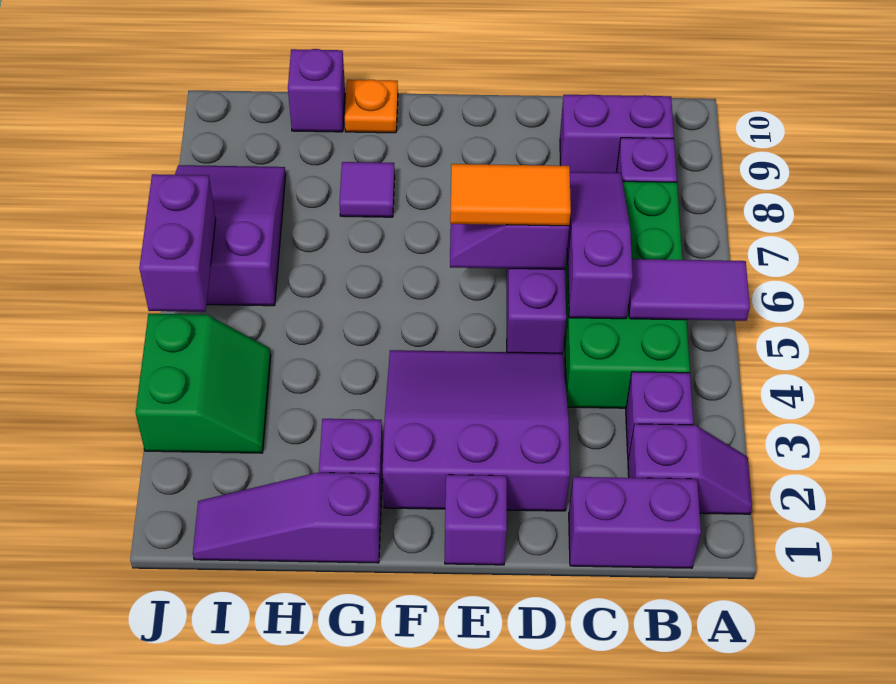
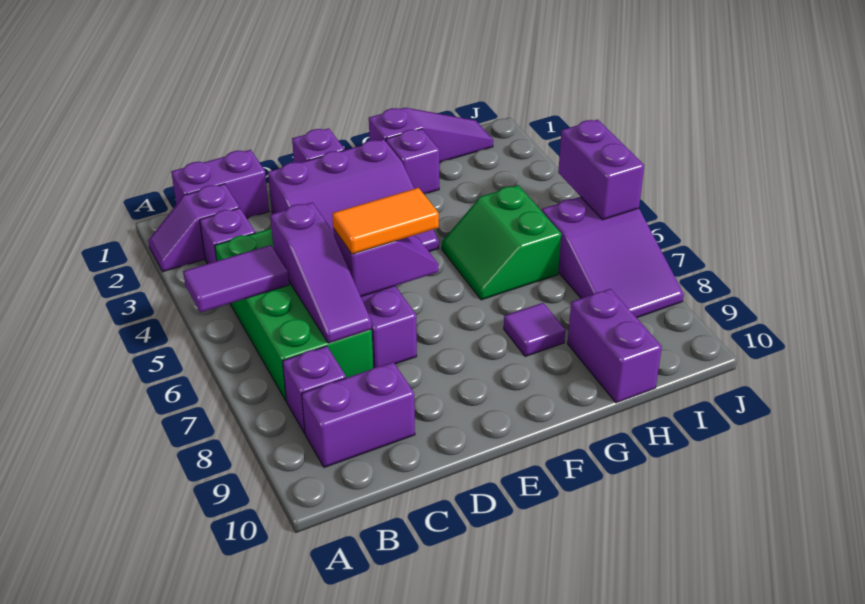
orange 1x1 plate [345,80,398,133] -> none
purple 1x1 brick [288,49,345,132] -> purple 1x2 brick [567,289,662,403]
green 2x2 slope [136,314,271,453] -> green 2x2 slope moved to [442,185,561,300]

